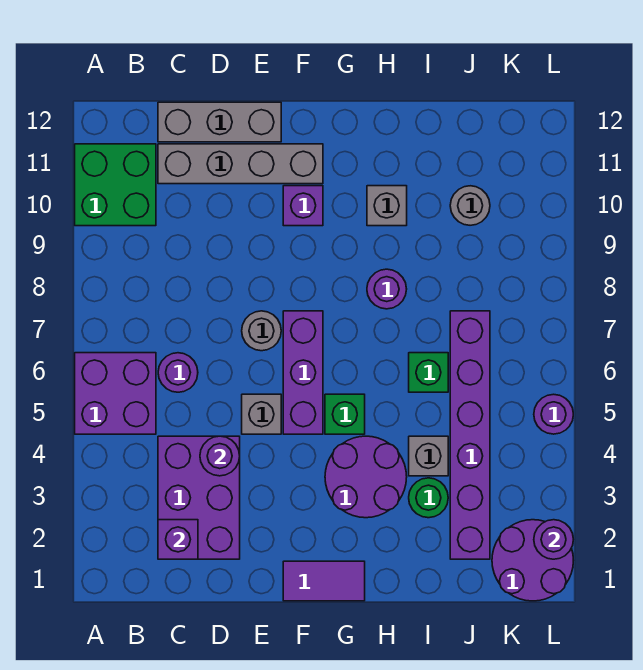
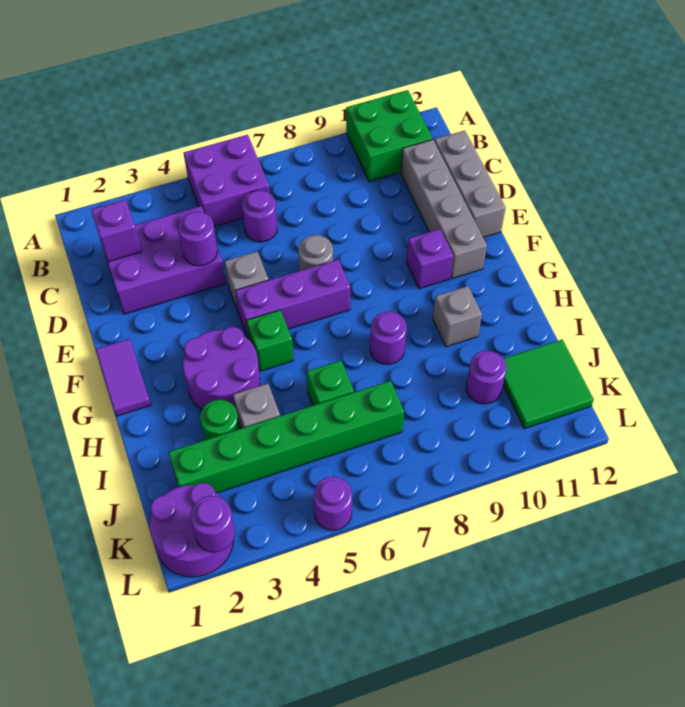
purple 1x6 brick [450,311,490,559] -> green 1x6 brick [168,381,404,493]
grey 1x1 round brick [450,186,490,225] -> purple 1x1 round brick [466,351,507,404]
none -> green 2x2 tile [503,340,594,429]

